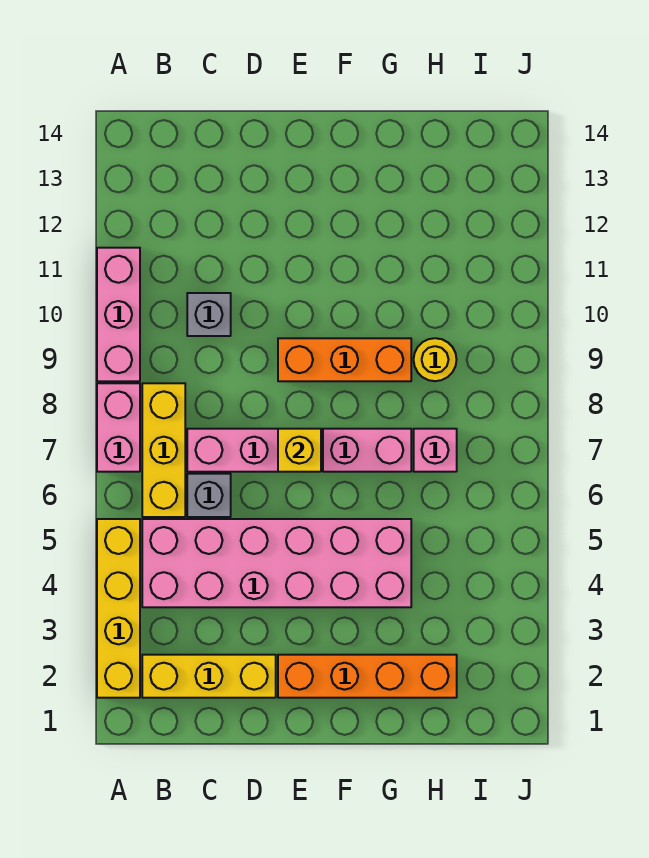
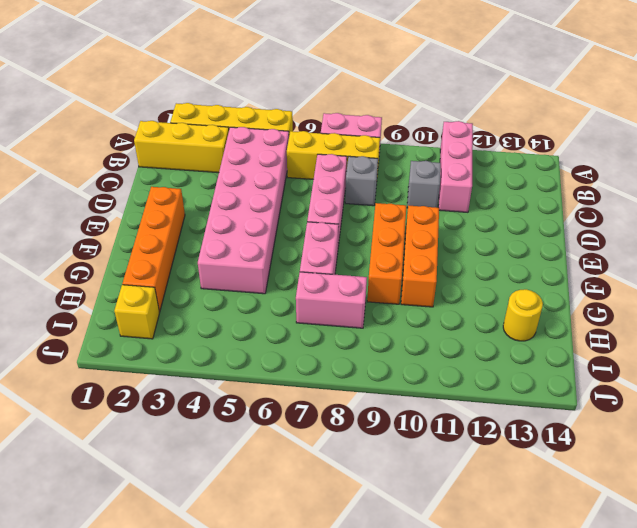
pink 1x3 brick [97,248,140,381] -> pink 1x3 brick turned to [438,121,473,212]
yellow 1x3 brick [142,655,276,698] -> yellow 1x3 brick turned to [134,121,229,173]
grey 1x1 brick [187,474,231,517] -> grey 1x1 brick moved to [345,156,378,206]
yellow 1x1 brick [278,429,321,472] -> yellow 1x1 brick moved to [114,285,159,339]
none -> orange 1x3 brick [401,205,439,307]
pink 1x1 brick [414,429,457,472] -> pink 1x2 brick [296,272,367,328]
yellow 1x1 round brick [414,338,457,381] -> yellow 1x1 round brick moved to [503,289,543,341]

